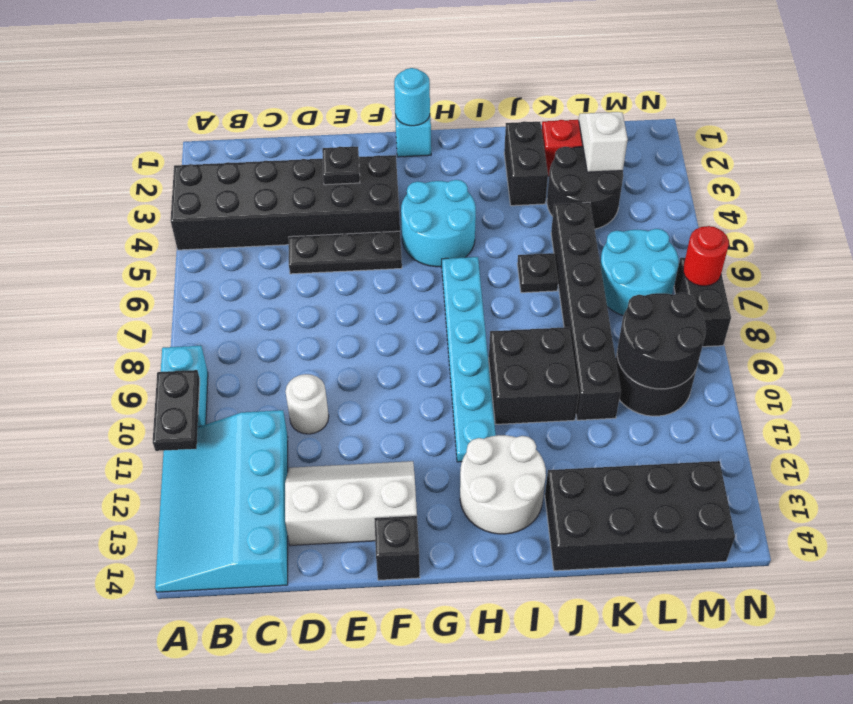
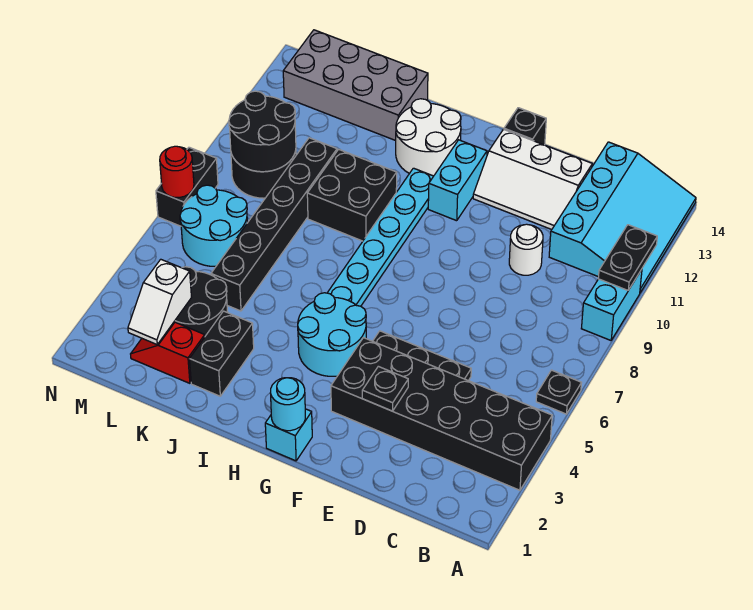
none -> cyan 1x2 brick [428,140,487,221]
black 1x1 plate [517,253,558,293] -> black 1x1 plate moved to [536,370,581,414]
black 2x4 brick [545,461,735,571] -> grey 2x4 brick [283,30,428,141]

